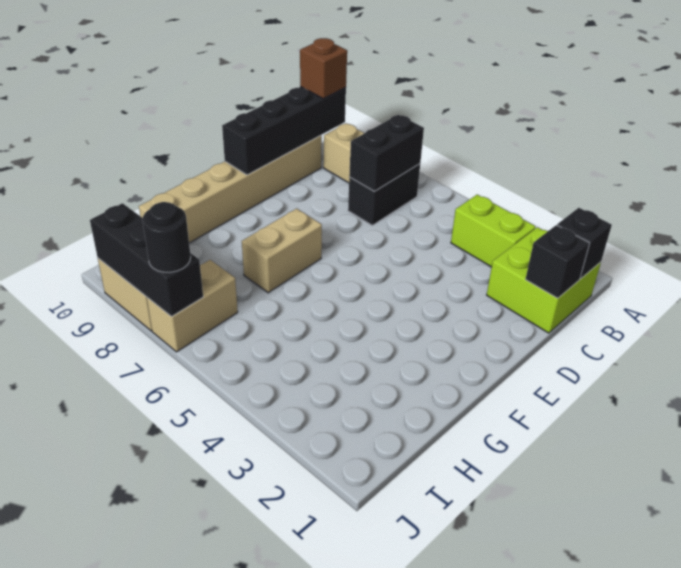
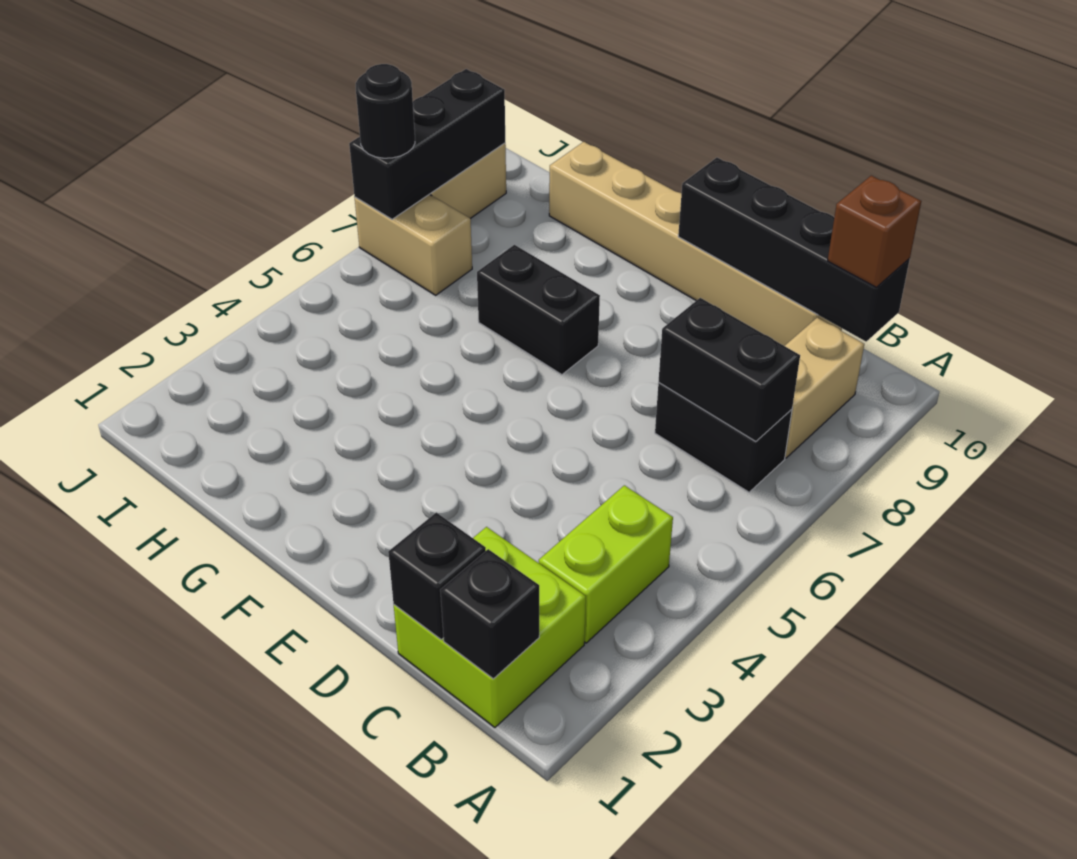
tan 1x2 brick [242,208,322,293] -> black 1x2 brick [477,245,600,375]

